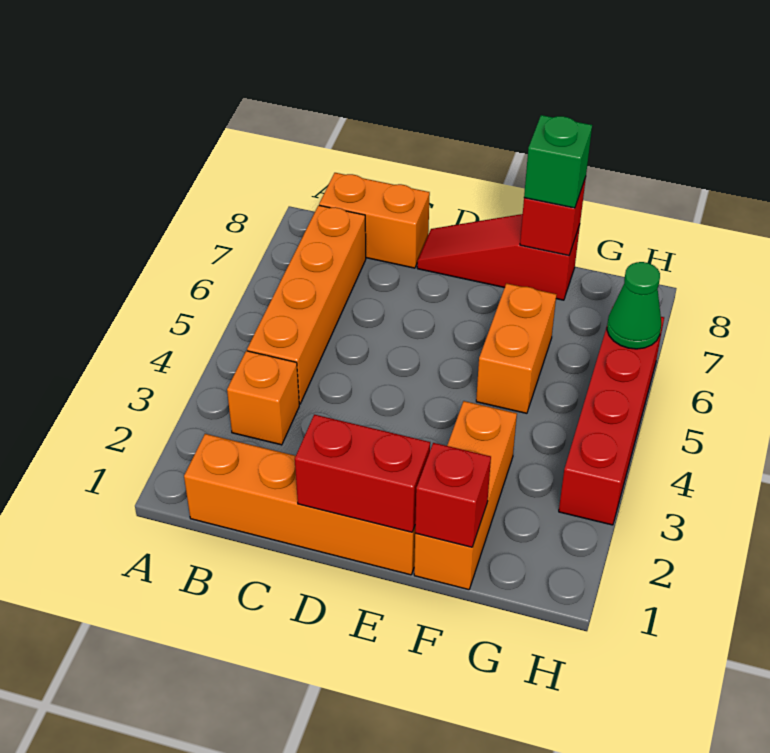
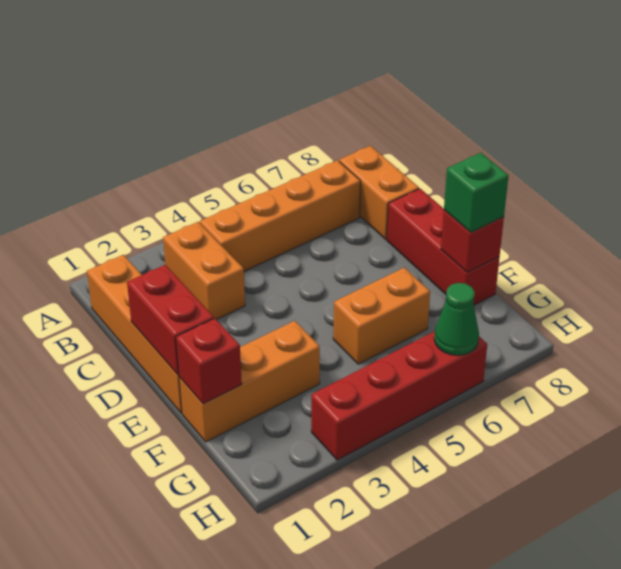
orange 1x1 brick [227,351,299,445] -> orange 1x2 brick [163,222,245,320]
red 1x3 slope [417,214,580,300] -> red 1x3 brick [387,189,499,305]

